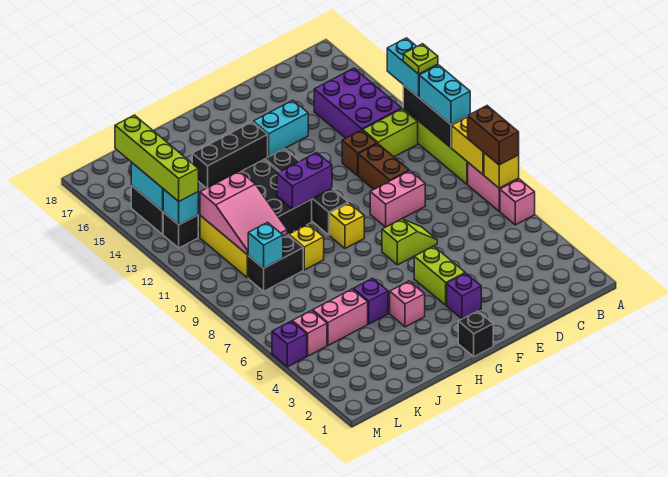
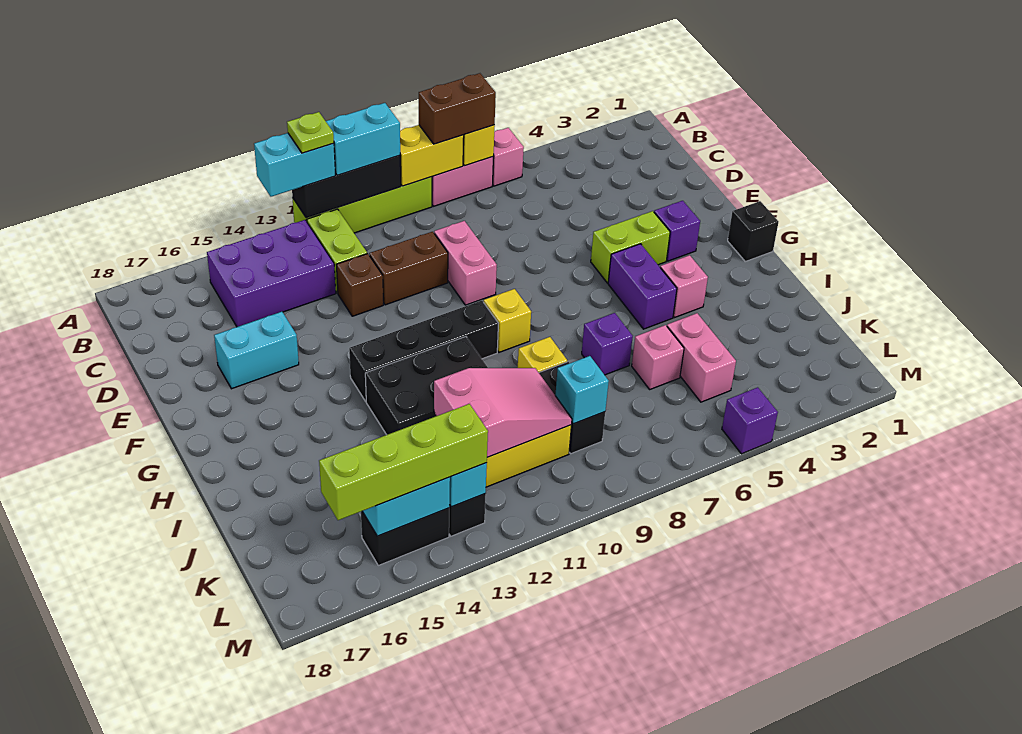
lime 1x2 slope [382,219,437,265] -> none
cyan 1x2 brick [253,100,308,157] -> cyan 1x2 brick turned to [214,312,299,389]
purple 1x2 brick [277,153,332,209] -> purple 1x2 brick moved to [608,244,677,329]
black 1x3 brick [192,122,268,188] -> none
purple 1x1 brick [353,278,388,324] -> purple 1x1 brick moved to [582,313,633,375]
pink 1x1 brick [292,310,327,356] -> pink 1x1 brick moved to [632,325,684,389]

